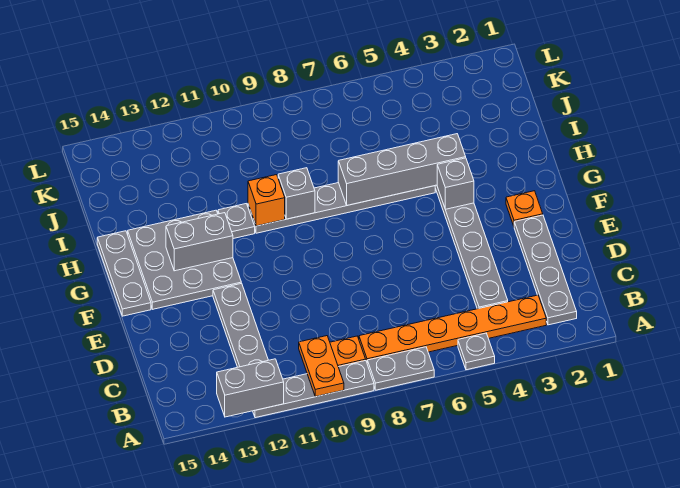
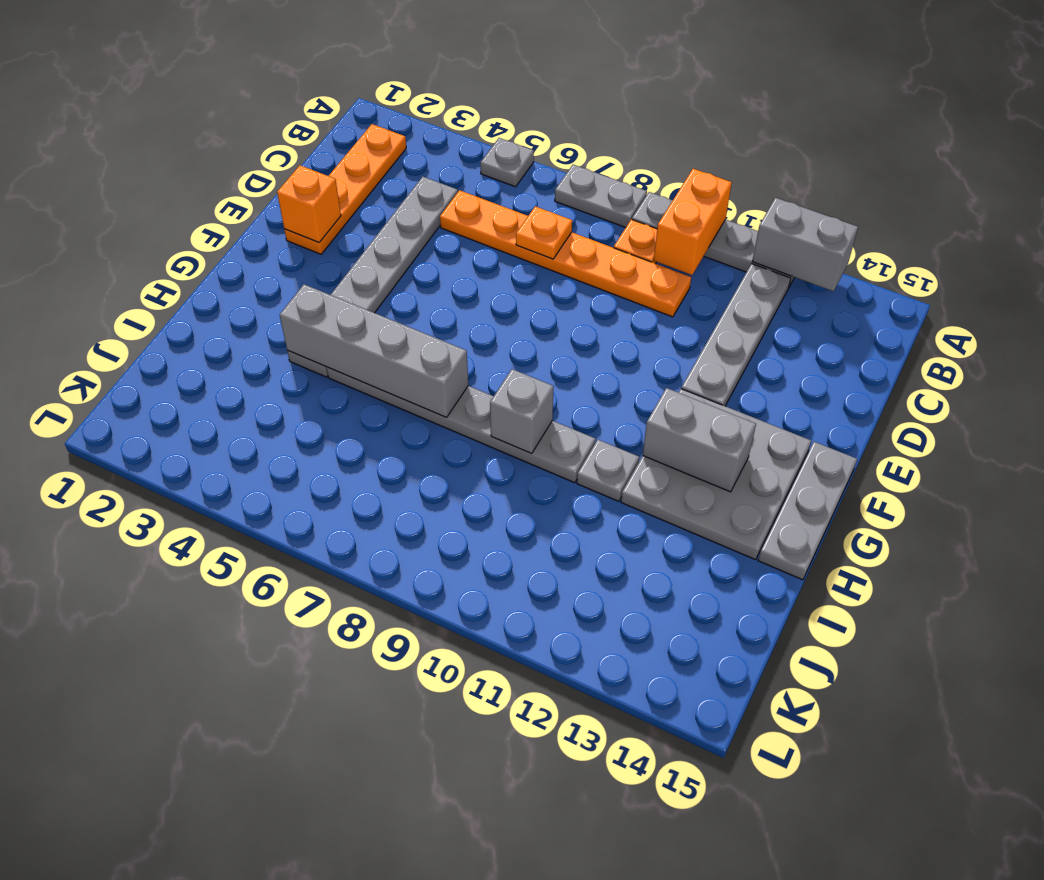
orange 1x2 plate [299,336,344,397] -> orange 1x2 brick [654,169,732,275]
grey 1x4 plate [514,215,577,325] -> orange 1x4 plate [284,124,406,254]
orange 1x6 plate [359,295,546,362] -> orange 1x6 plate moved to [440,190,691,317]
orange 1x1 plate [506,191,543,226] -> orange 1x1 plate moved to [516,206,572,259]
grey 1x1 brick [437,158,474,209] -> none
orange 1x1 brick [248,175,285,226] -> orange 1x1 brick moved to [277,165,341,242]

